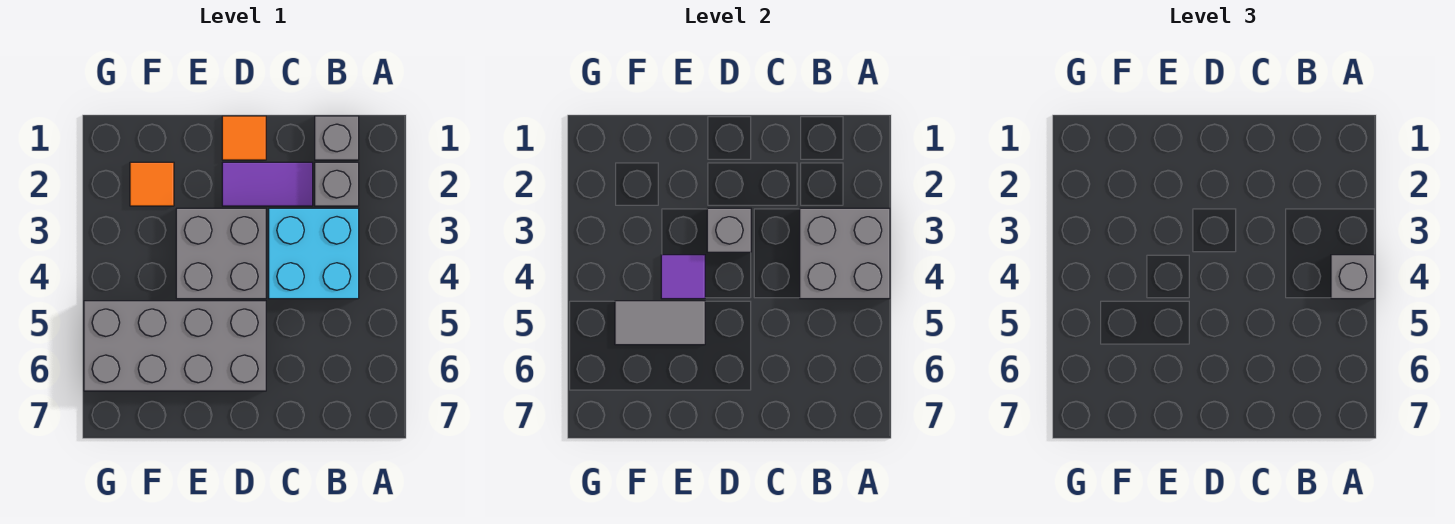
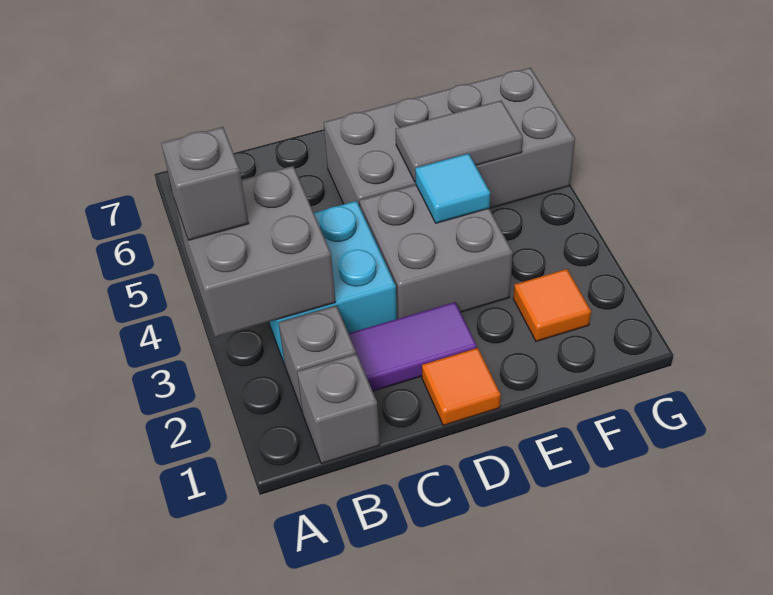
grey 1x1 brick [707,208,751,252] -> none
purple 1x1 tile [661,255,705,299] -> cyan 1x1 tile [415,153,490,223]

